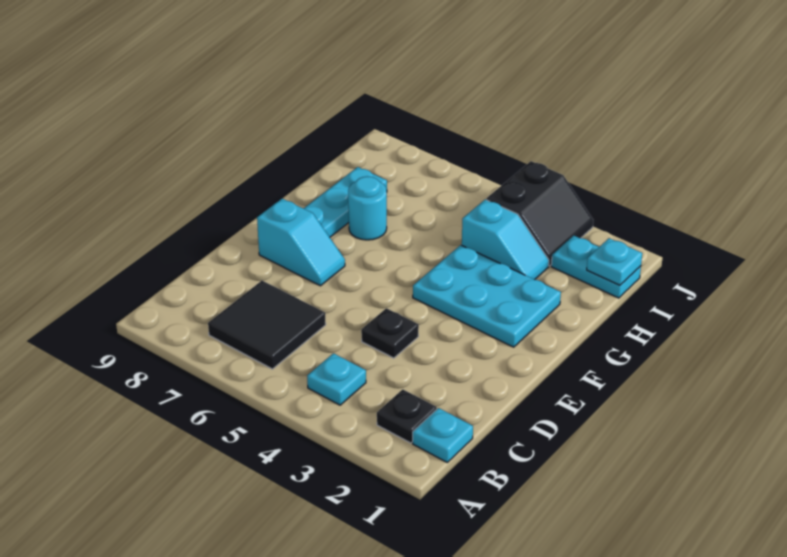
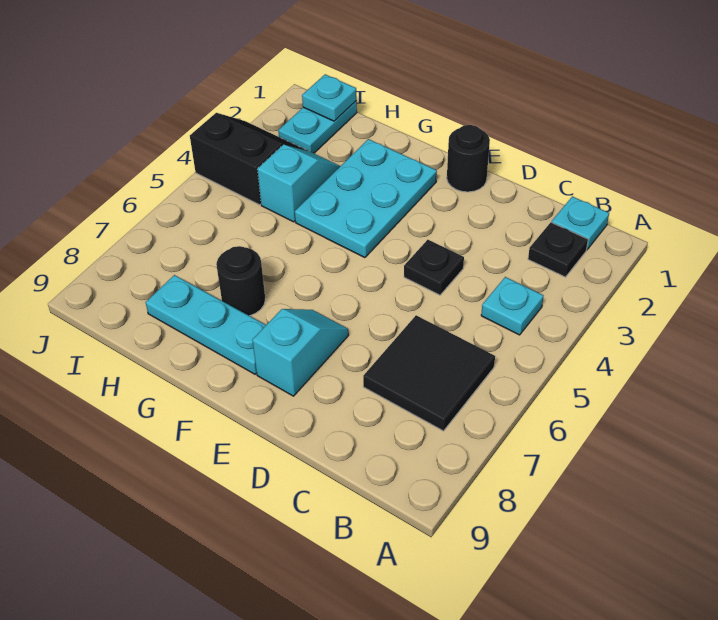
none -> black 1x1 round brick [447,125,490,192]
cyan 1x1 round brick [348,177,387,240] -> black 1x1 round brick [216,246,265,316]

